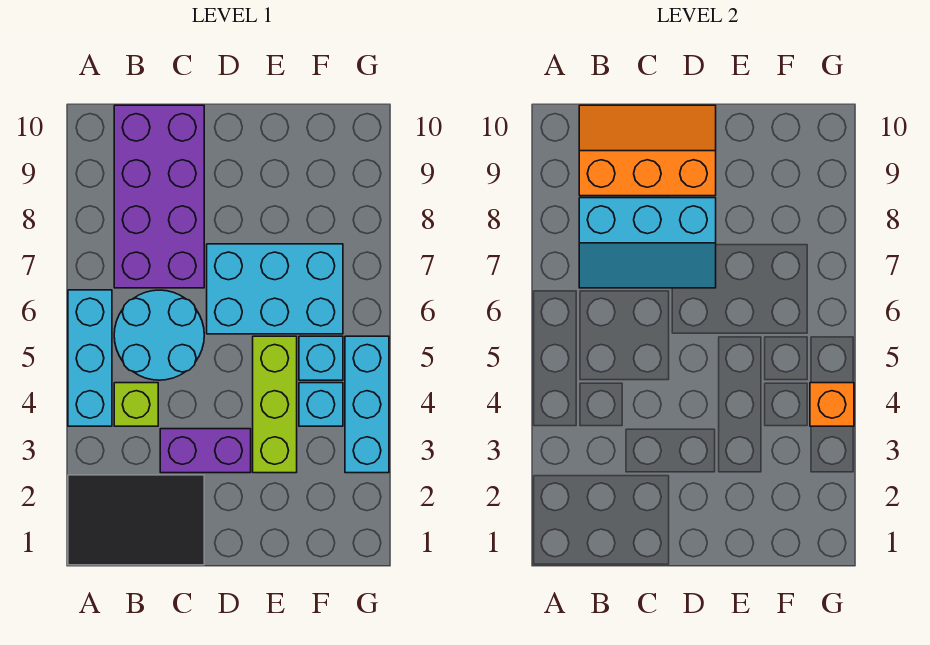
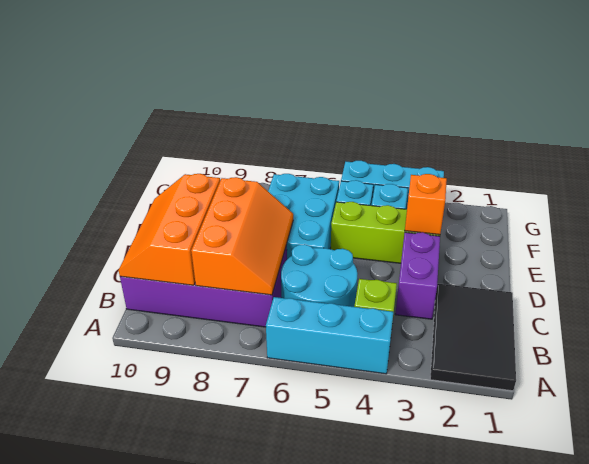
cyan 2x3 slope [579,198,716,288] -> orange 2x3 slope [191,177,293,295]
orange 1x1 brick [810,383,854,426] -> orange 1x1 brick moved to [405,174,447,235]

